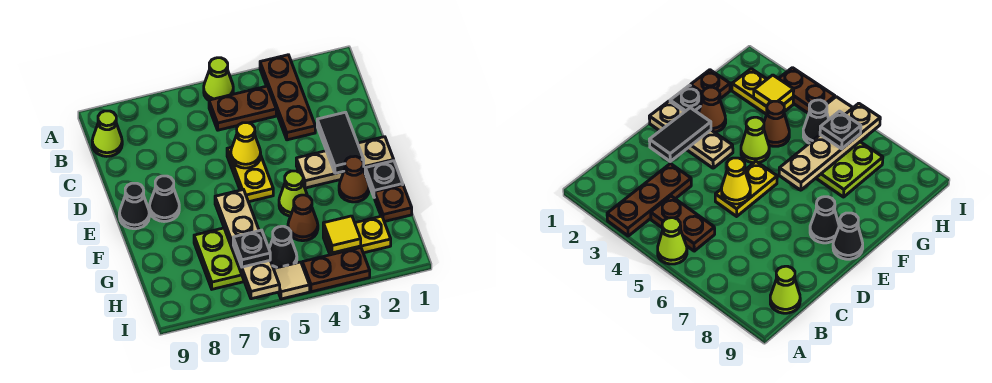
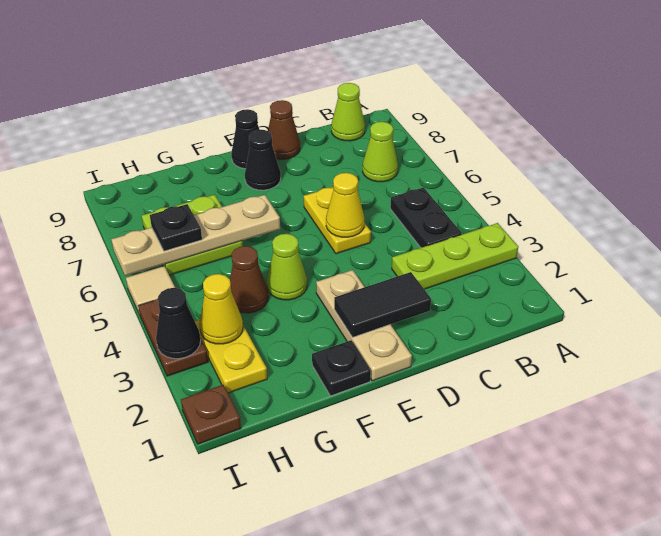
brown 1x3 plate [260,55,315,140] -> lime 1x3 plate [392,223,518,289]
lime 1x1 cone [204,58,233,100] -> lime 1x1 cone moved to [363,122,398,182]
brown 1x2 plate [209,86,276,130] -> black 1x2 plate [390,187,462,248]
yellow 1x2 plate [227,147,273,202] -> yellow 1x2 plate turned to [304,187,371,254]
brown 1x1 cone [339,156,369,202] -> brown 1x1 cone moved to [268,100,300,159]
brown 1x1 plate [375,185,412,222] -> brown 1x1 plate moved to [181,385,241,444]
yellow 1x1 tile [323,216,361,253] -> yellow 1x1 cone [199,274,243,344]
black 1x1 cone [269,226,297,269] -> black 1x1 cone moved to [156,288,201,359]

